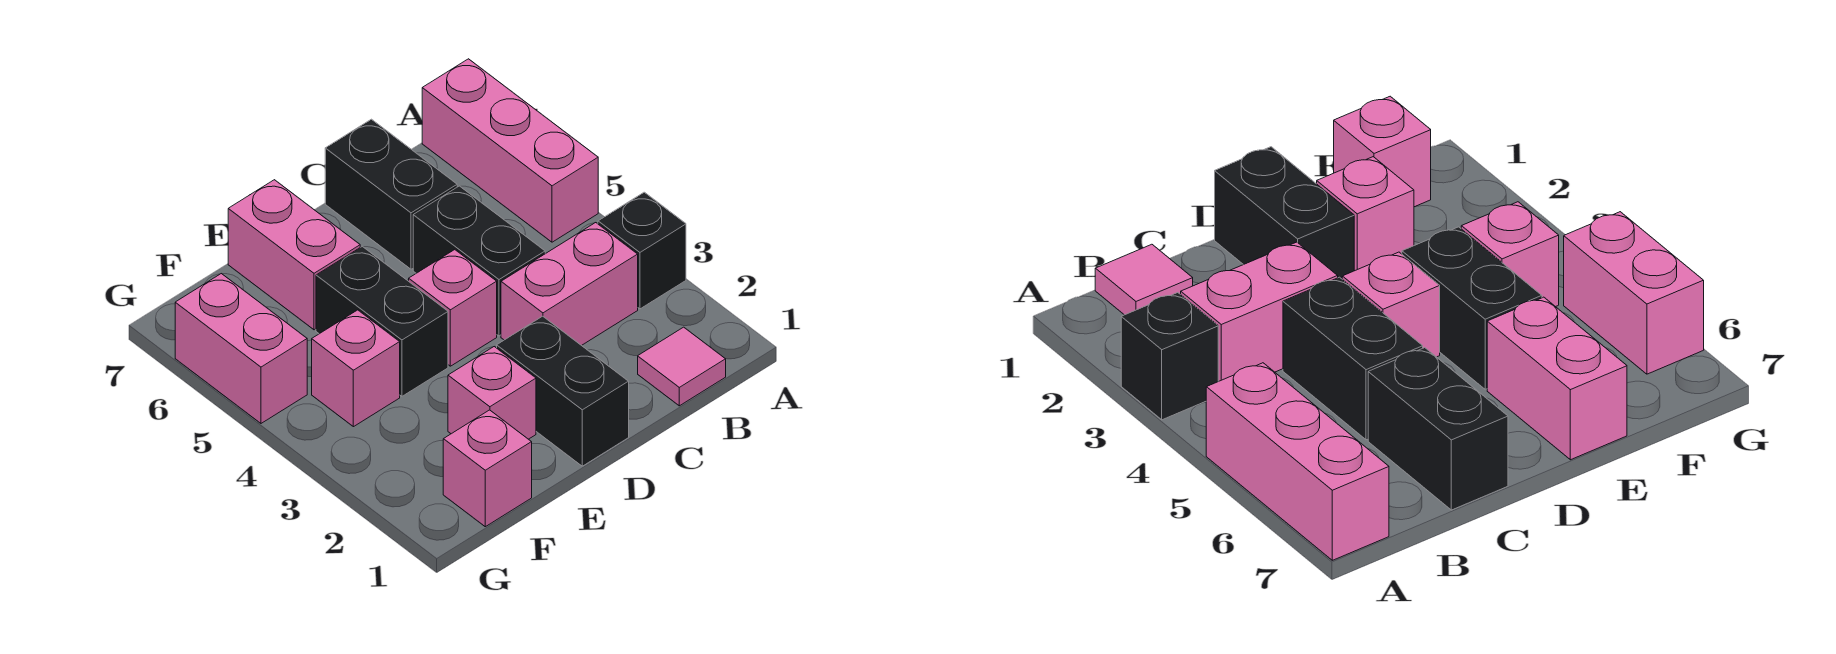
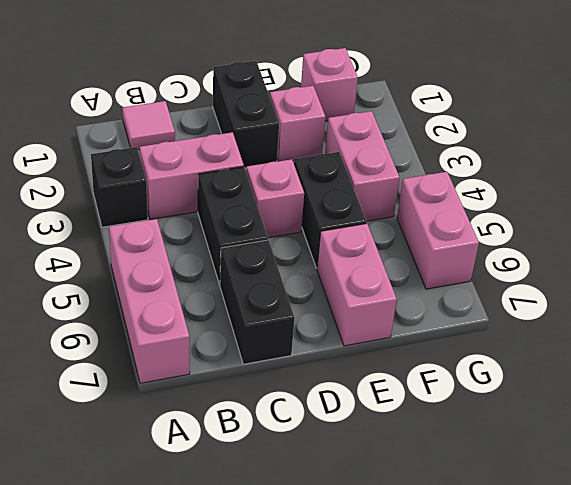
pink 1x1 brick [312,310,400,427] -> pink 1x2 brick [325,111,400,221]

